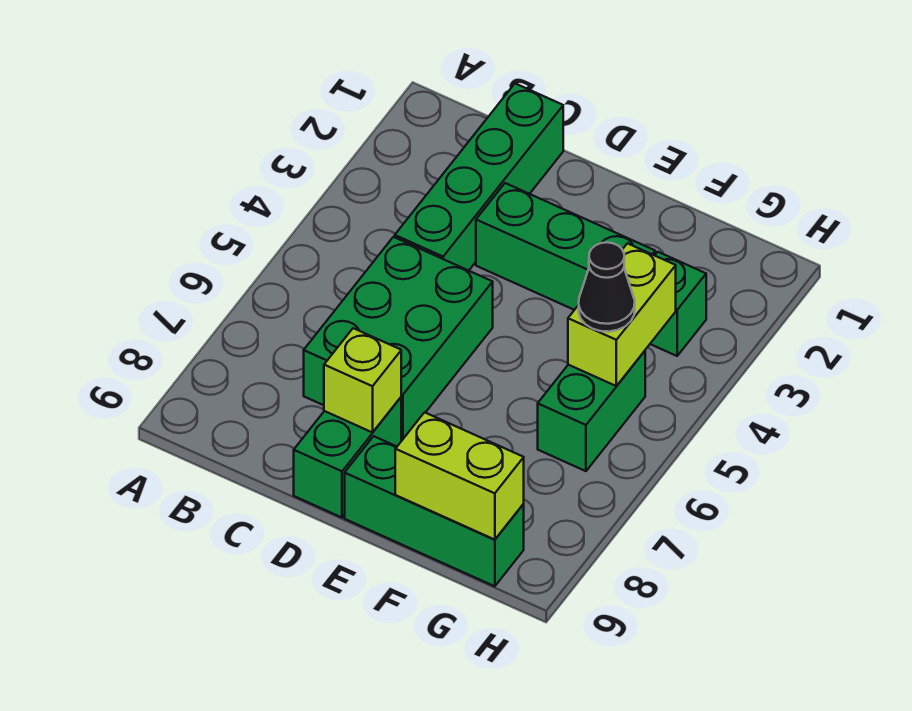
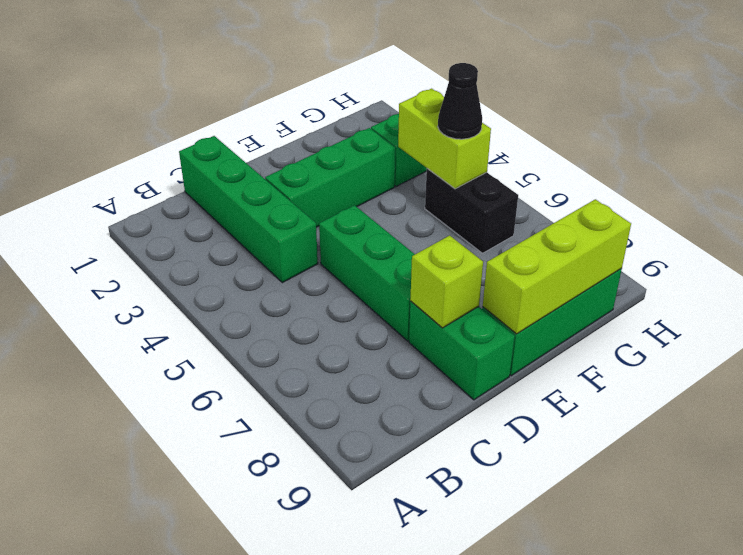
green 2x3 brick [304,237,493,441] -> green 1x3 brick [319,205,415,341]
lime 1x2 brick [395,412,524,540] -> lime 1x3 brick [483,199,631,334]
green 1x2 brick [538,351,645,471] -> black 1x2 brick [425,169,518,253]

